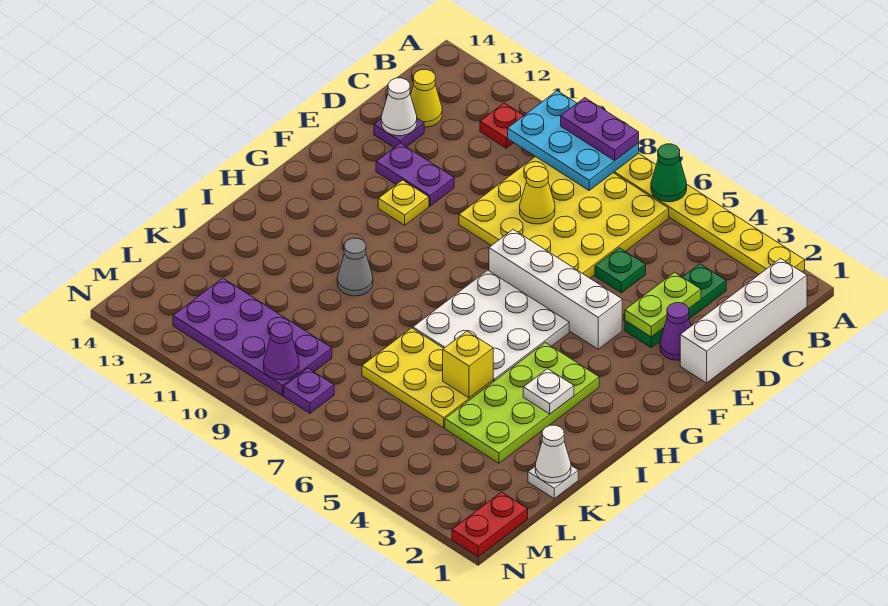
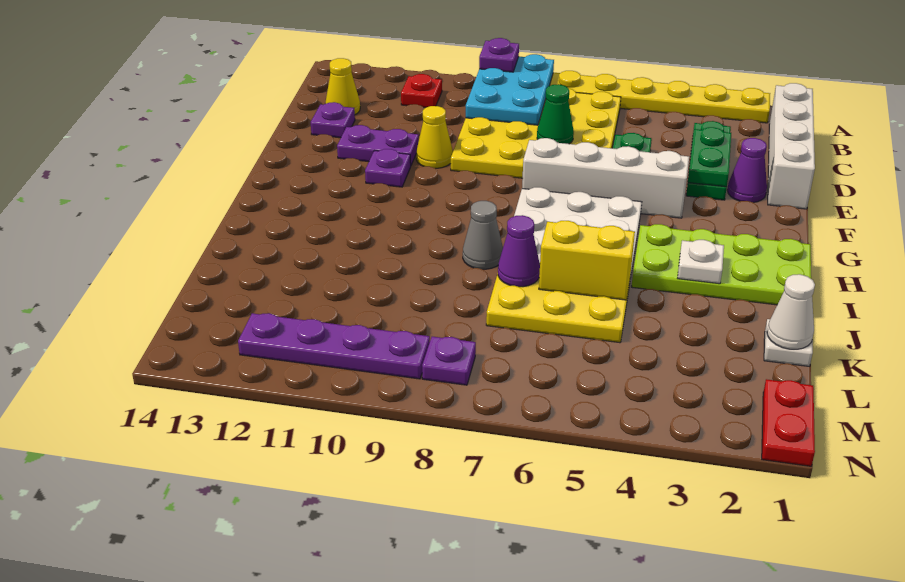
green 1x1 cone [651,144,687,202] -> green 1x1 cone moved to [537,84,574,144]
cyan 2x3 plate [508,91,639,190] -> cyan 2x3 plate turned to [466,54,554,125]
purple 1x2 plate [561,98,639,161] -> purple 1x1 plate [479,38,519,72]
lime 1x2 plate [625,272,701,337] -> green 1x2 plate [688,127,731,187]
yellow 1x1 cone [520,166,555,224] -> yellow 1x1 cone moved to [416,106,453,168]
white 1x1 cone [381,78,417,136] -> none
yellow 1x1 plate [378,180,429,225] -> purple 1x1 plate [365,149,411,187]
lime 2x4 plate [445,343,599,463] -> lime 2x4 plate turned to [632,224,811,305]
grey 1x1 cone [337,238,373,296] -> grey 1x1 cone moved to [463,201,503,269]
yellow 1x1 brick [443,331,493,398] -> yellow 1x2 brick [539,221,635,300]
purple 2x4 plate [173,278,332,396] -> purple 1x4 plate [238,313,430,379]
purple 1x1 cone [264,322,299,380] -> purple 1x1 cone moved to [498,215,540,287]

